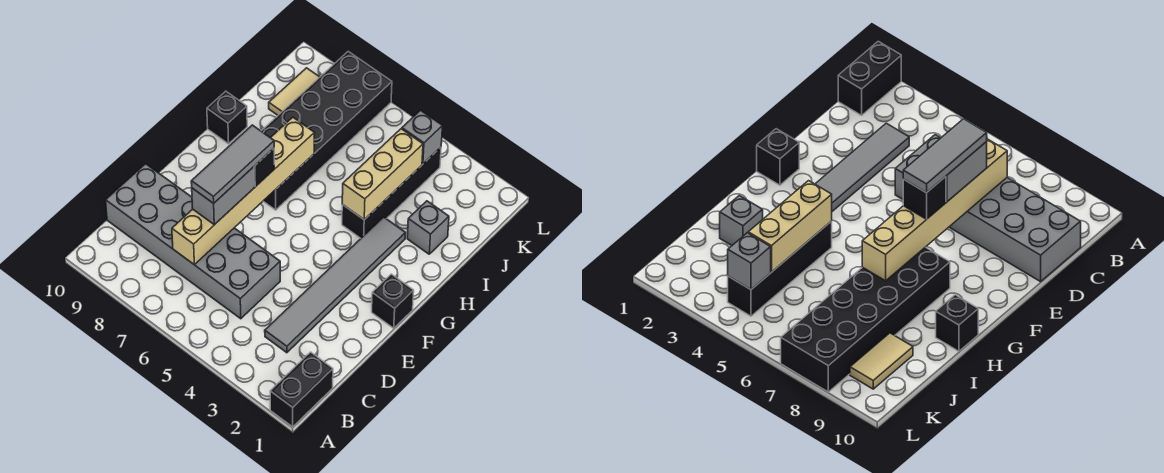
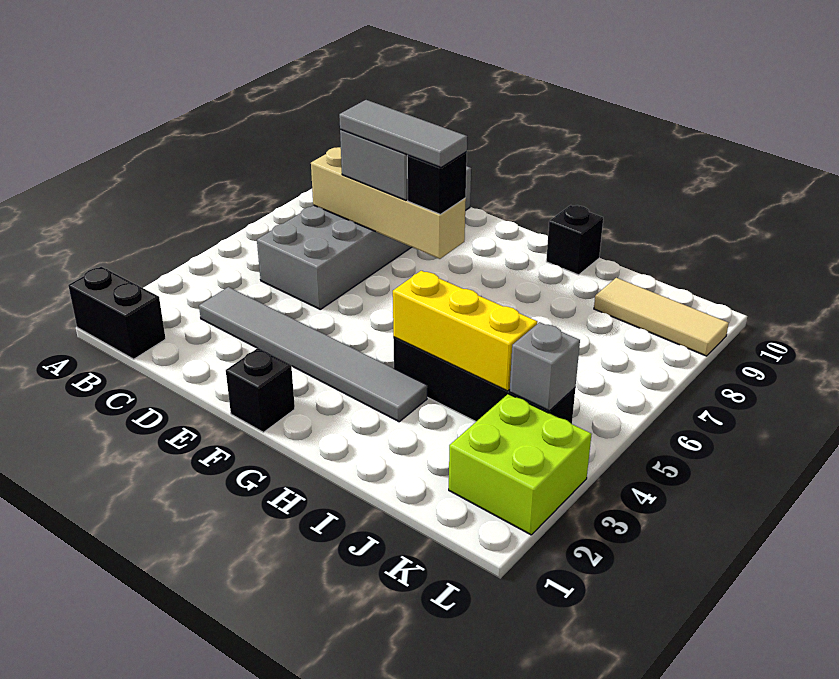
tan 1x6 brick [172,117,315,265] -> tan 1x4 brick [311,147,466,259]
black 2x6 brick [262,52,392,210] -> none
tan 1x3 brick [342,129,423,220] -> yellow 1x3 brick [393,271,537,391]
grey 1x1 brick [407,201,449,254] -> none
tan 1x2 tile [269,68,320,115] -> tan 1x3 tile [594,278,729,356]
none -> lime 2x2 brick [449,394,592,535]

